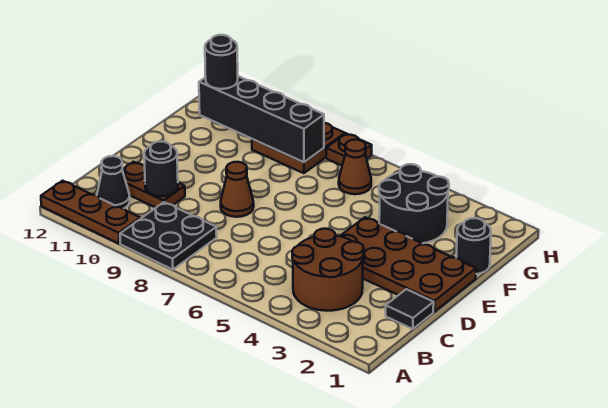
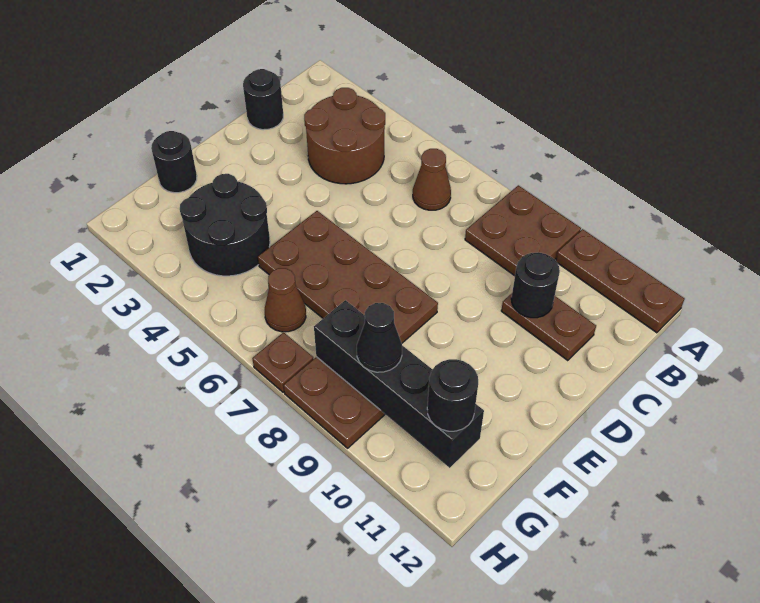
black 2x2 plate [120,202,217,270] -> brown 2x2 plate [465,185,581,276]
black 1x1 cone [97,156,130,208] -> black 1x1 cone moved to [357,303,402,372]
black 1x1 tile [386,289,434,329] -> black 1x1 round brick [243,69,283,130]
brown 2x4 plate [341,217,476,312] -> brown 2x4 plate moved to [258,211,438,343]
brown 1x1 cone [221,162,254,217] -> brown 1x1 cone moved to [413,149,451,210]

